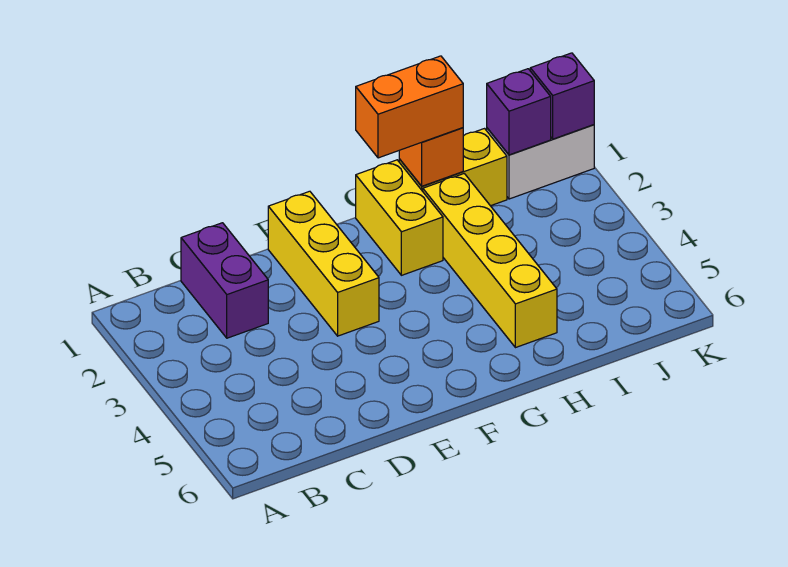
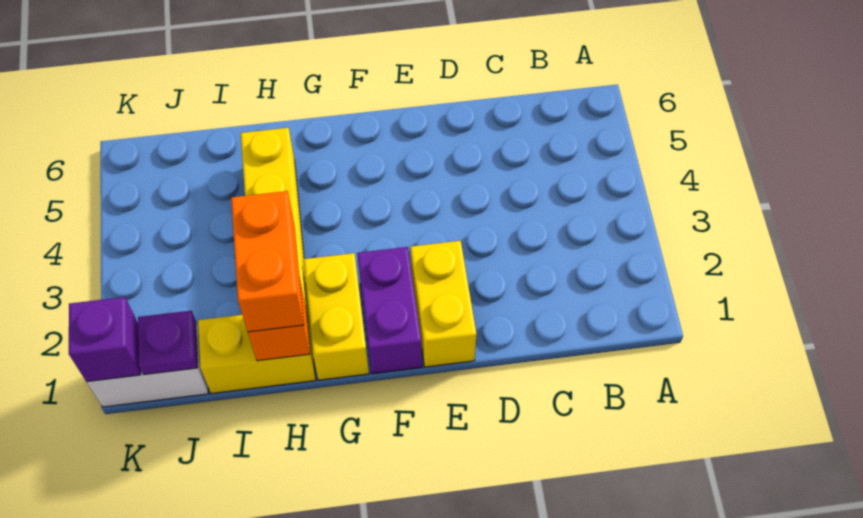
purple 1x2 brick [181,223,268,338] -> purple 1x2 brick moved to [357,247,422,374]
yellow 1x3 brick [268,191,379,336] -> yellow 1x2 brick [411,241,477,367]
orange 1x2 brick [356,56,463,158] -> orange 1x2 brick turned to [231,191,304,332]
purple 1x1 brick [487,69,551,155] -> purple 1x1 plate [138,311,198,375]

